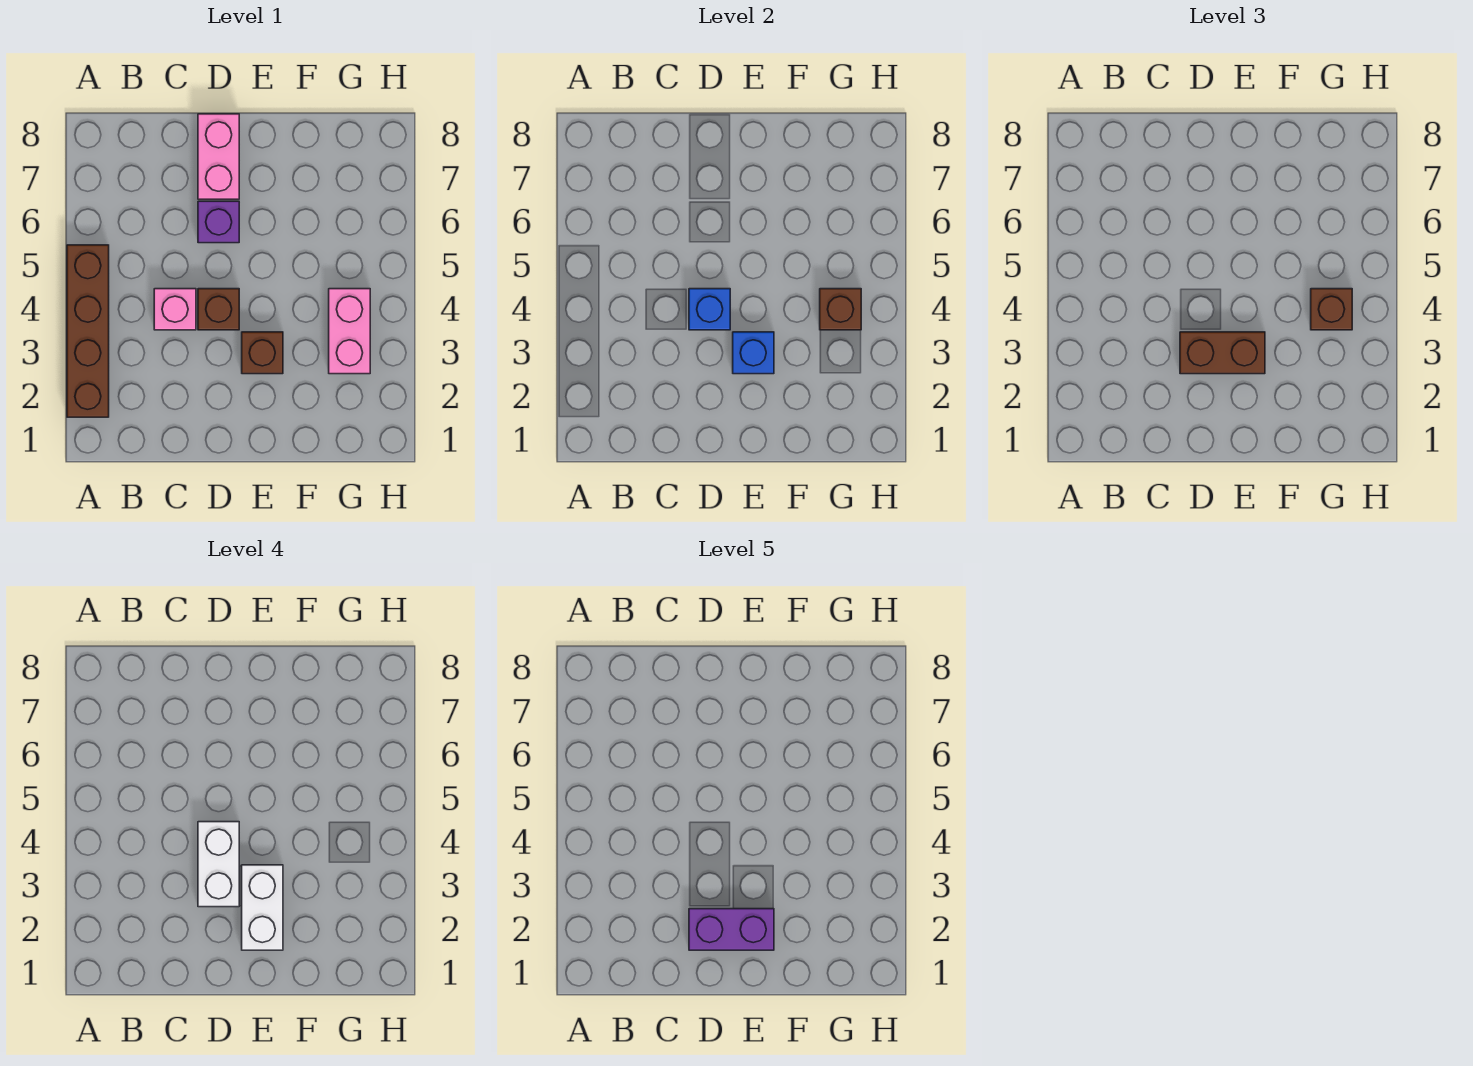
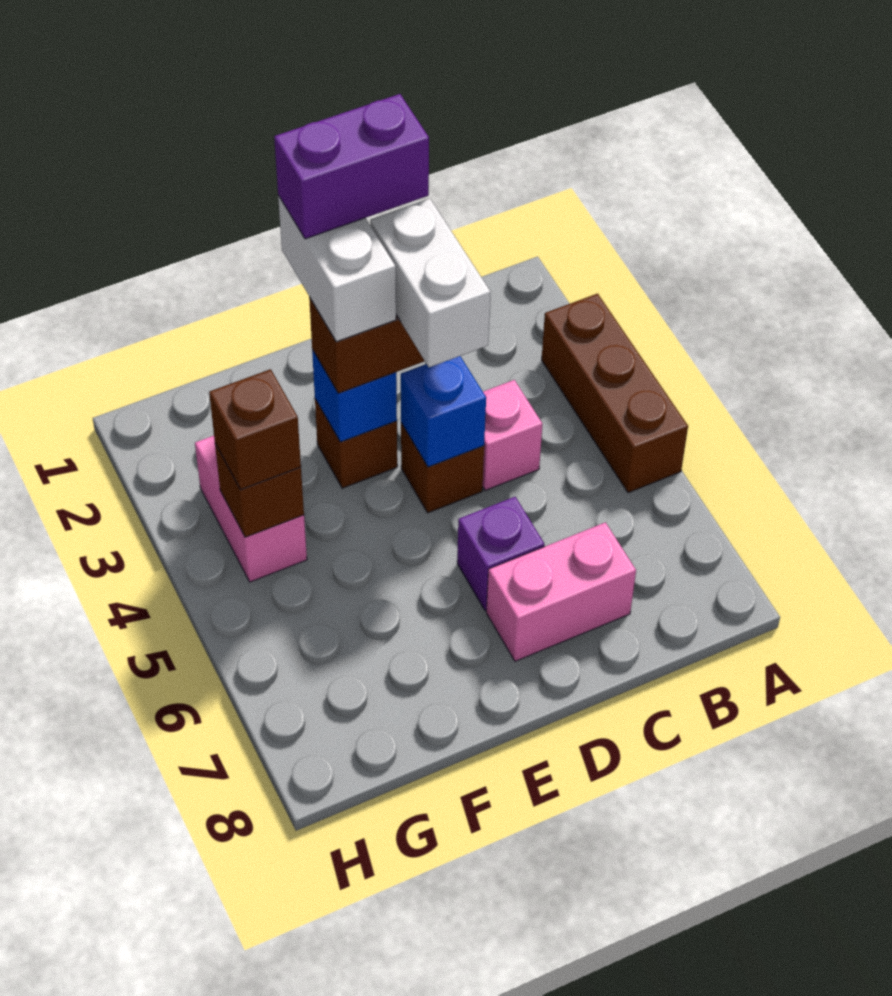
brown 1x4 brick [67,245,109,417] -> brown 1x3 brick [542,294,688,493]
pink 1x2 brick [198,114,239,199] -> pink 1x2 brick turned to [486,522,636,661]

